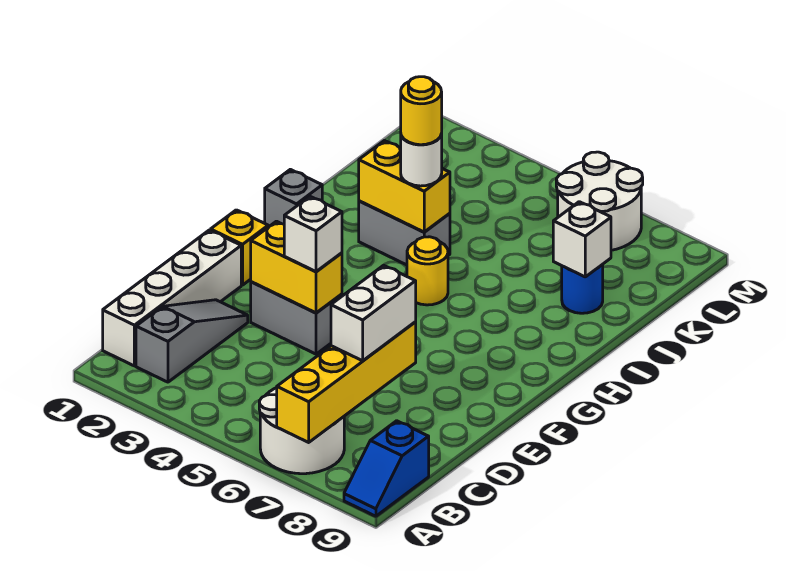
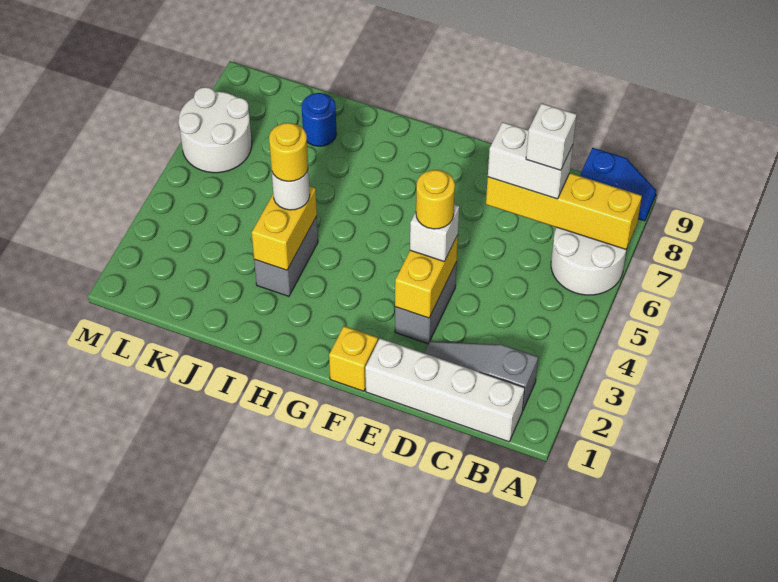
grey 1x1 brick [265,169,322,227] -> none
yellow 1x1 round brick [407,237,448,305] -> yellow 1x1 round brick moved to [416,170,455,229]
white 1x1 brick [553,202,611,277] -> white 1x1 brick moved to [526,103,577,170]

